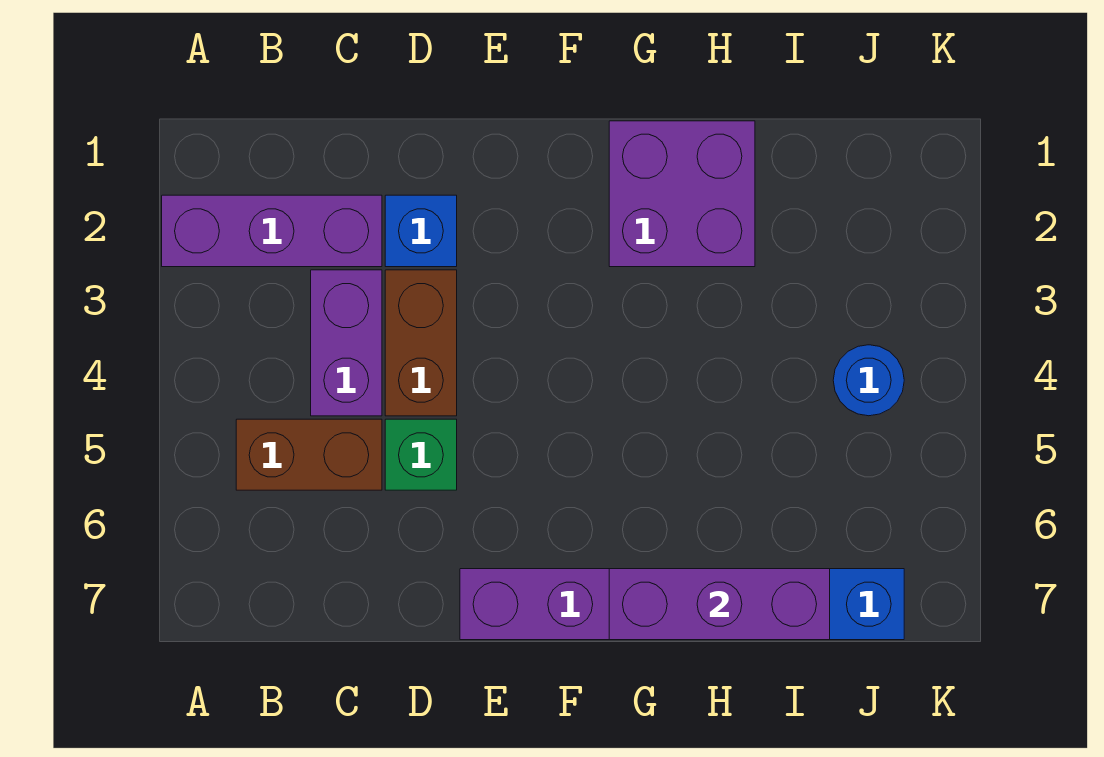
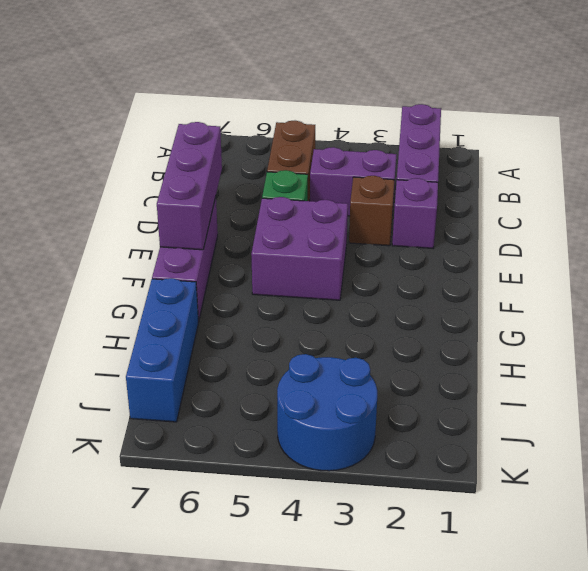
blue 1x1 brick [385,195,457,267] -> purple 1x1 brick [392,178,438,248]
brown 1x2 brick [385,270,457,416] -> brown 1x1 brick [349,176,394,246]
purple 2x2 brick [609,121,755,267] -> purple 2x2 brick moved to [251,197,348,300]
purple 1x3 brick [609,569,830,640] -> purple 1x3 brick moved to [157,122,222,250]
blue 1x1 round brick [833,345,904,416] -> blue 2x2 round brick [277,354,377,471]

